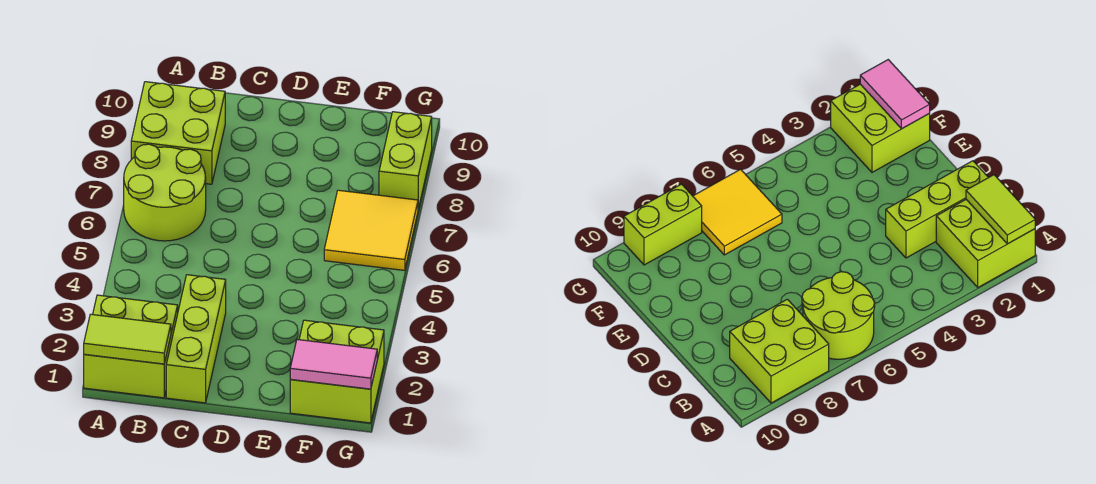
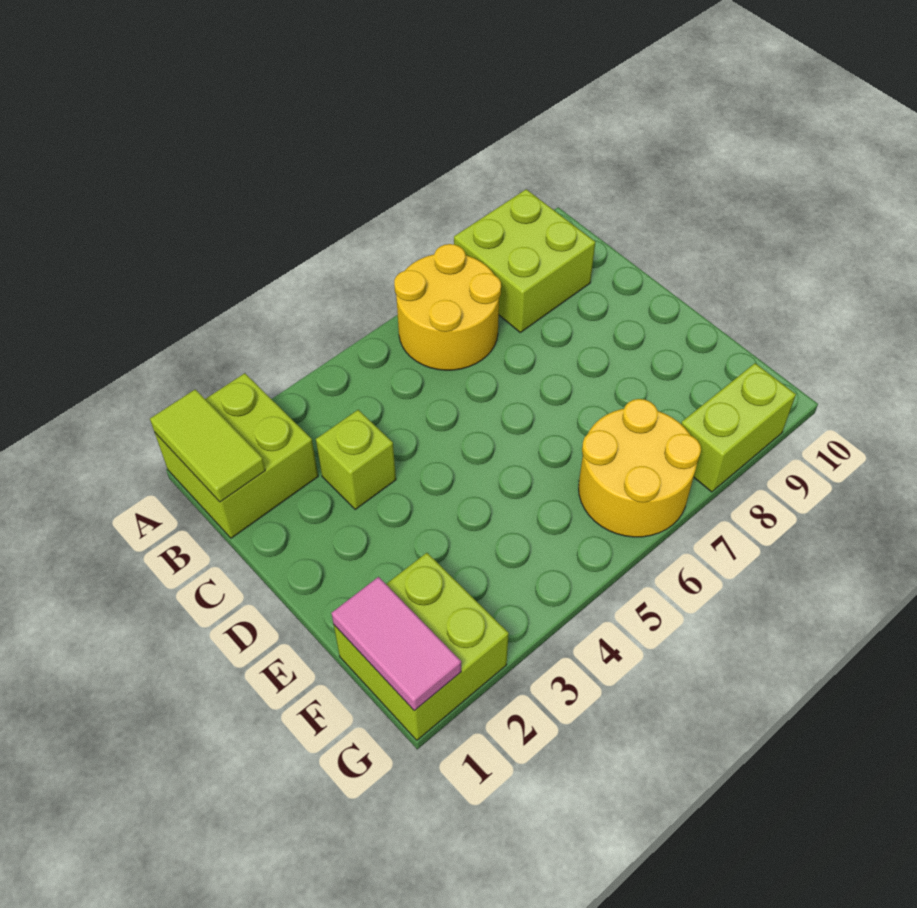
lime 2x2 round brick [124,144,206,241] -> yellow 2x2 round brick [394,244,501,370]
lime 1x3 brick [166,275,226,403] -> lime 1x1 brick [316,410,396,510]
yellow 2x2 tile [324,190,418,270] -> yellow 2x2 round brick [579,399,701,537]

